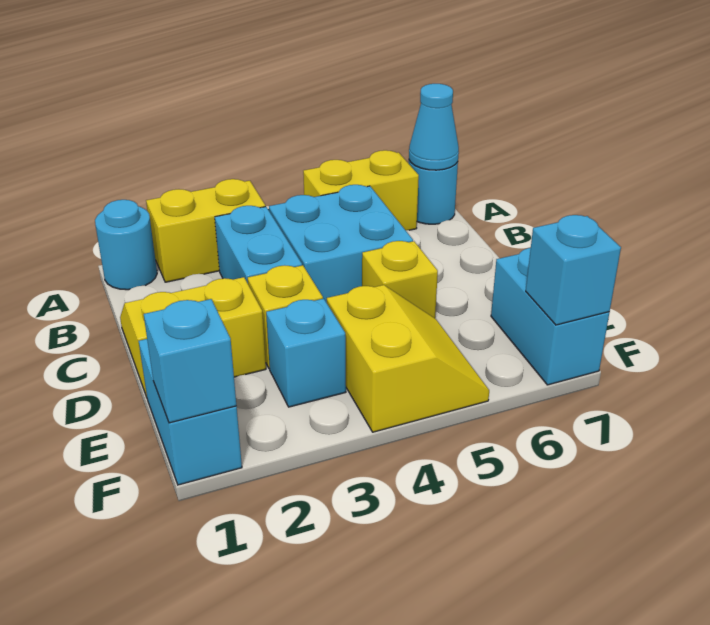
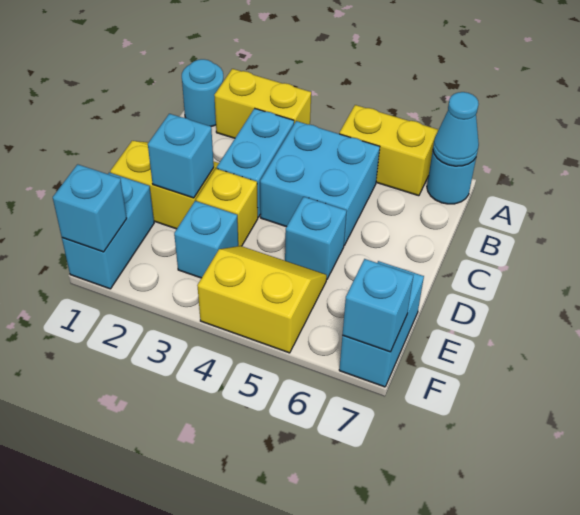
none -> cyan 1x1 brick [148,114,214,198]
yellow 1x1 brick [362,241,438,318] -> cyan 1x1 brick [285,197,347,279]
yellow 2x2 slope [327,285,489,432] -> yellow 2x2 slope turned to [197,246,327,353]

